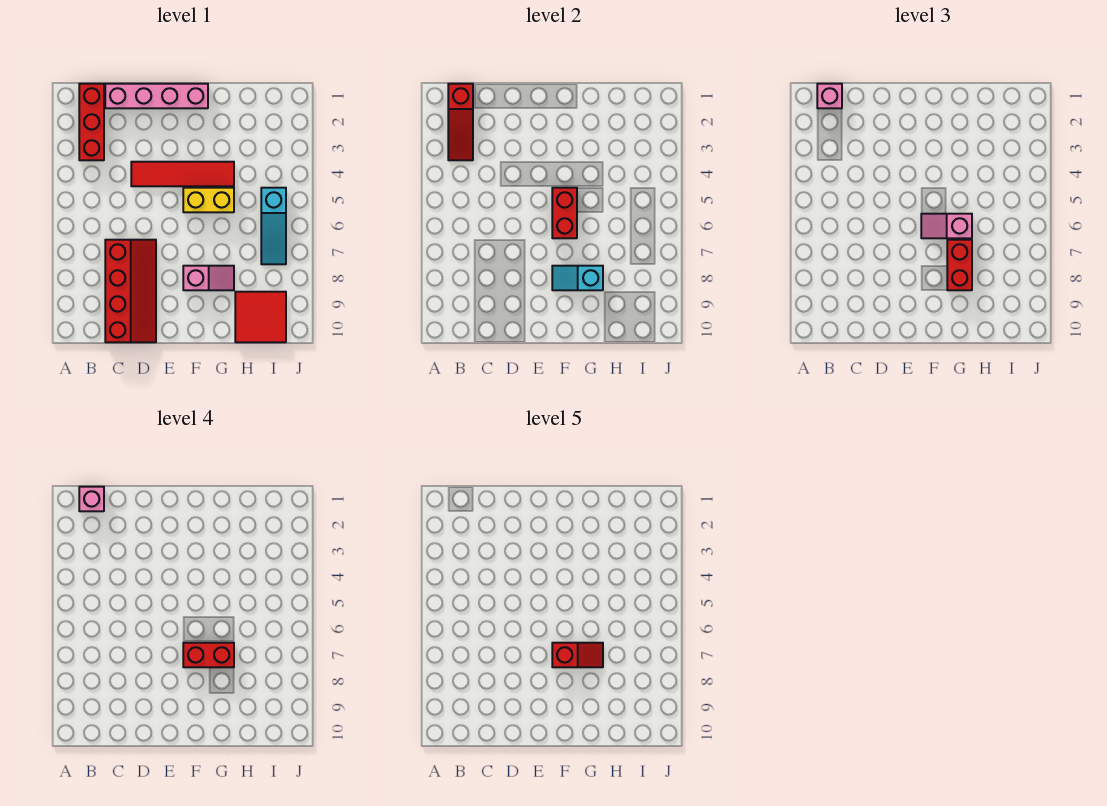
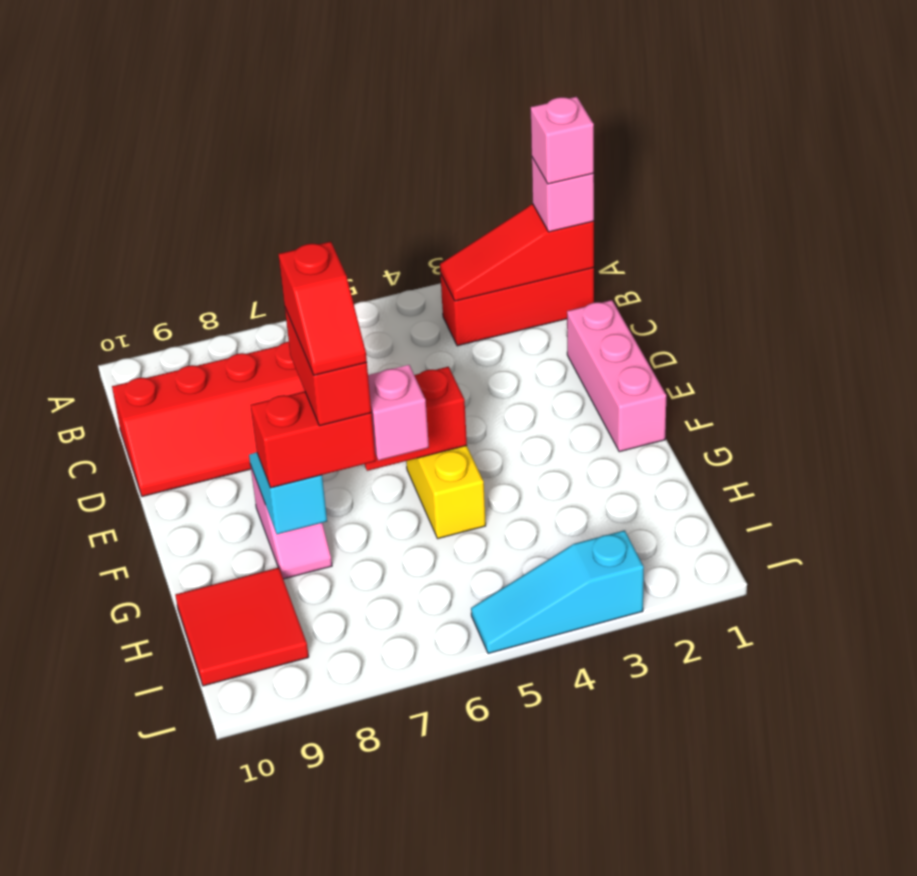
pink 1x4 brick [105,84,208,108] -> pink 1x3 brick [567,300,666,452]
red 1x4 tile [131,162,234,186] -> none
cyan 1x3 slope [261,188,286,264] -> cyan 1x3 slope moved to [471,530,644,654]

